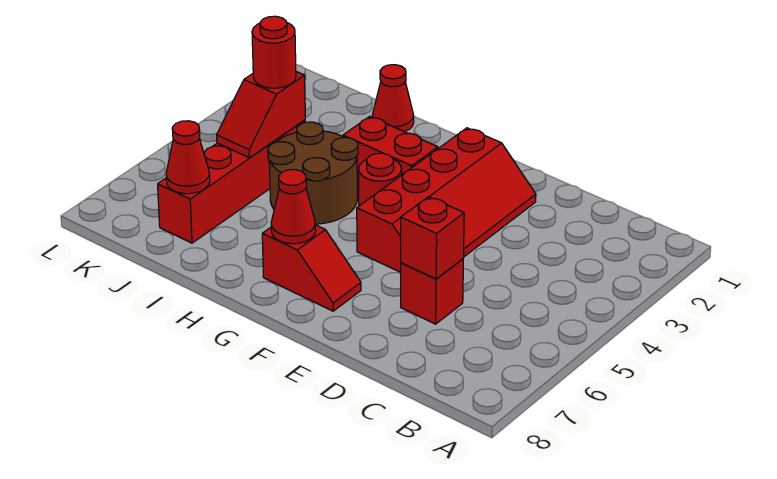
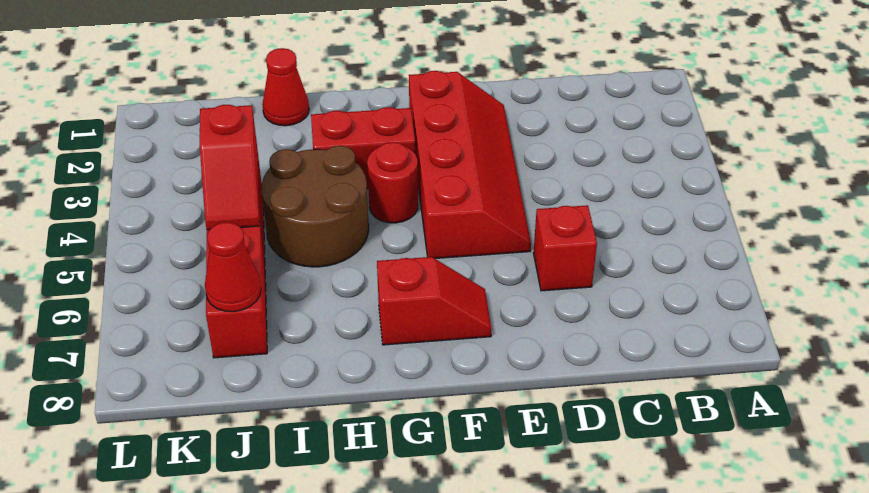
red 1x1 brick [401,197,464,279] -> none
red 1x1 cone [271,170,316,244] -> none
red 1x1 round brick [252,16,296,88] -> none

